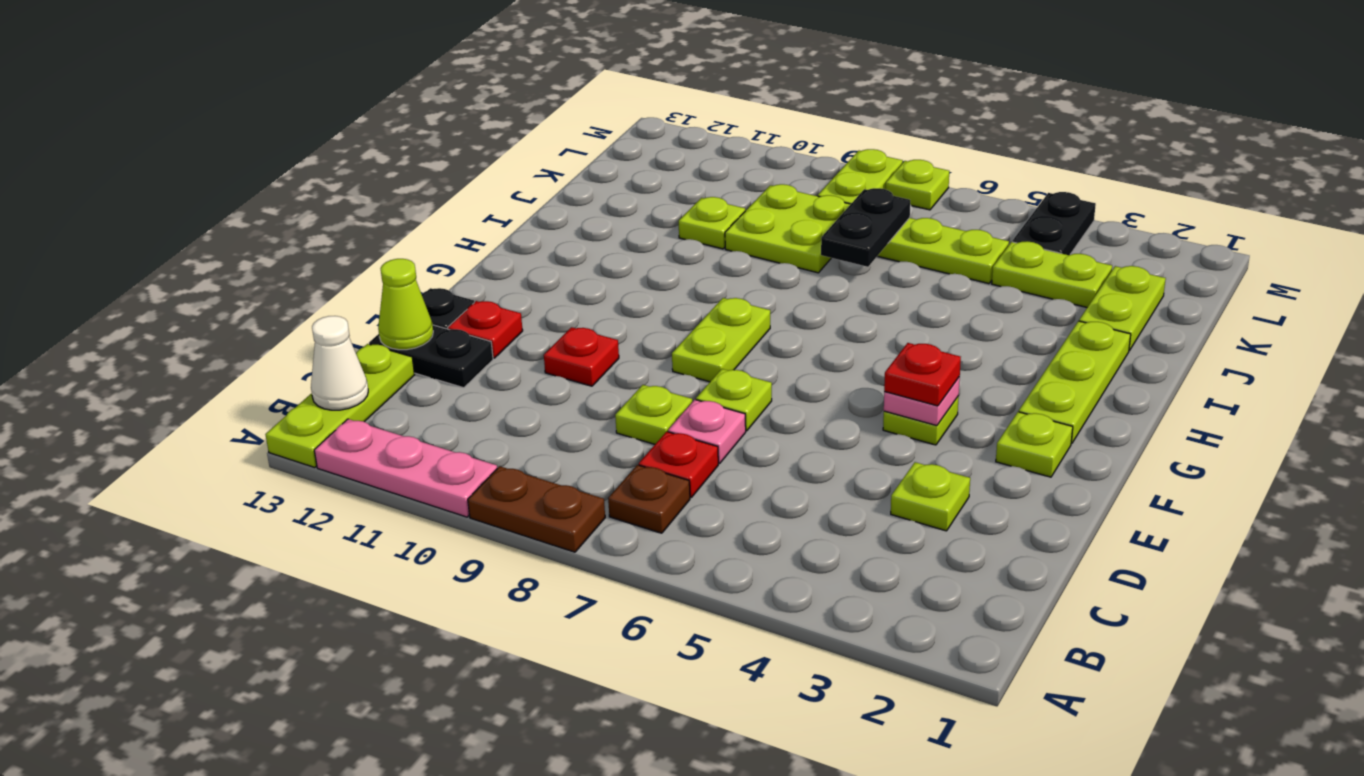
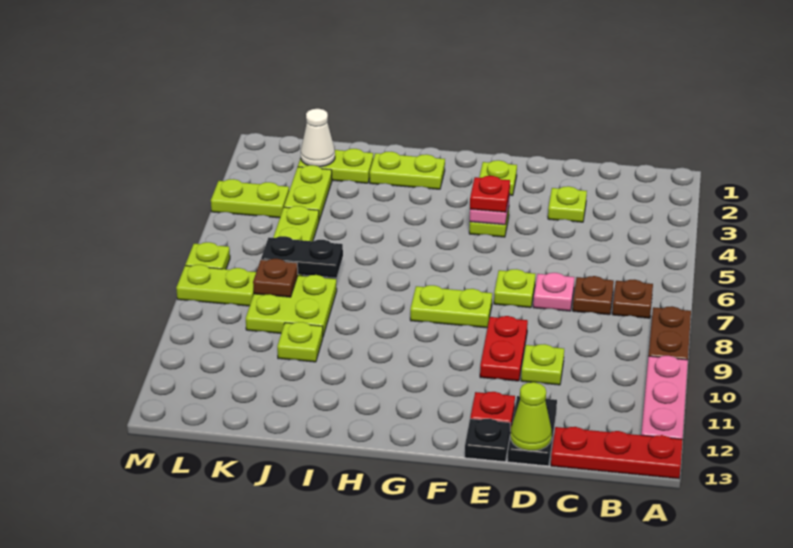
lime 1x3 plate [265,344,415,468] -> red 1x3 plate [551,427,683,479]
white 1x1 cone [311,316,368,410] -> white 1x1 cone moved to [301,109,335,167]
red 1x1 plate [639,432,718,498] -> brown 1x1 plate [573,276,614,315]
lime 1x1 plate [615,385,692,444] -> lime 1x1 plate moved to [521,344,564,385]
red 1x1 plate [544,327,619,386] -> red 1x2 plate [480,316,528,381]
lime 1x3 plate [1019,321,1131,444] -> lime 1x2 plate [370,152,445,189]
none -> brown 1x1 plate [253,259,298,297]
black 1x2 plate [1012,192,1096,255] -> lime 1x2 plate [211,179,289,218]

